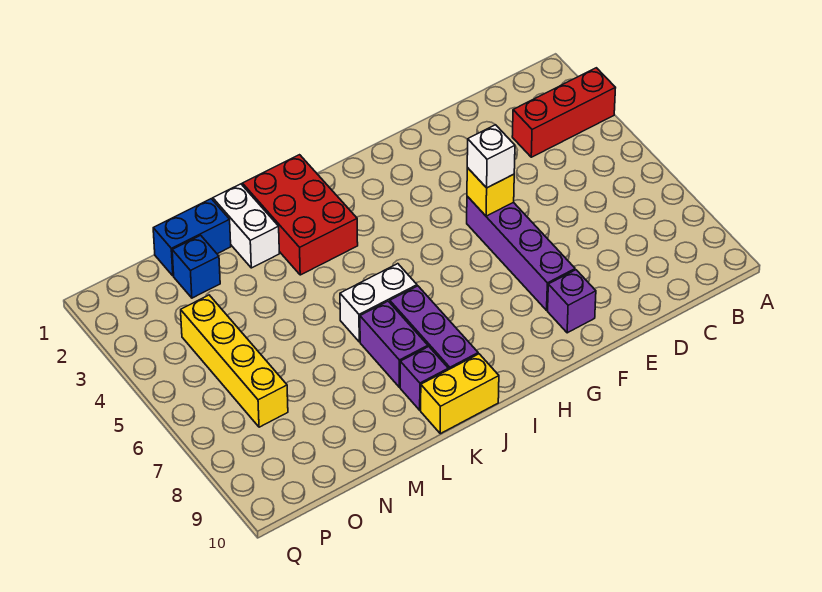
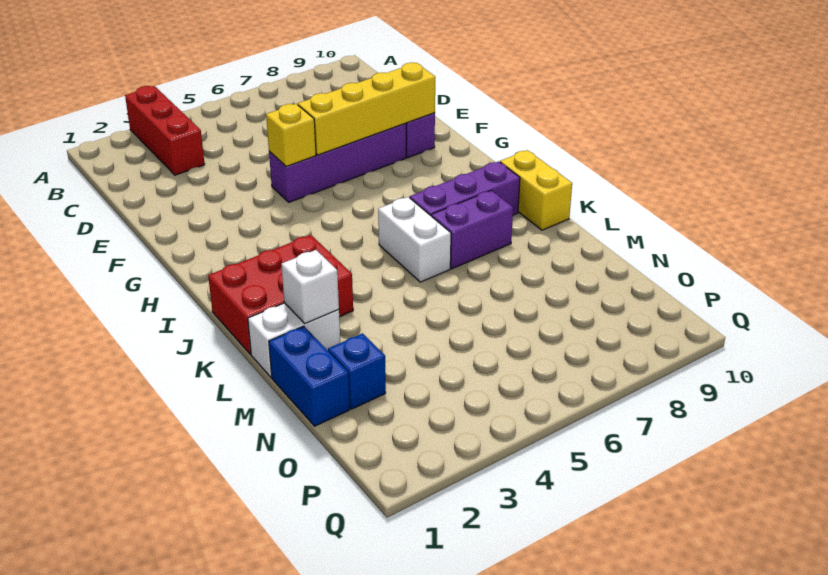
white 1x1 brick [467,125,515,188] -> white 1x1 brick moved to [281,250,339,323]
purple 1x1 brick [400,347,448,410] -> none
yellow 1x4 brick [181,295,288,427] -> yellow 1x4 brick moved to [298,63,435,155]

